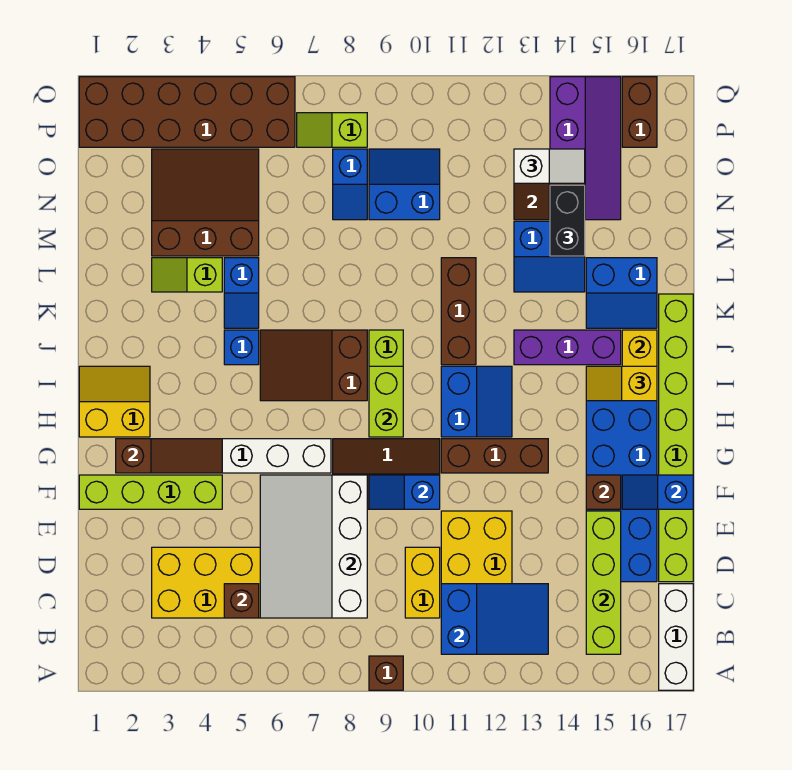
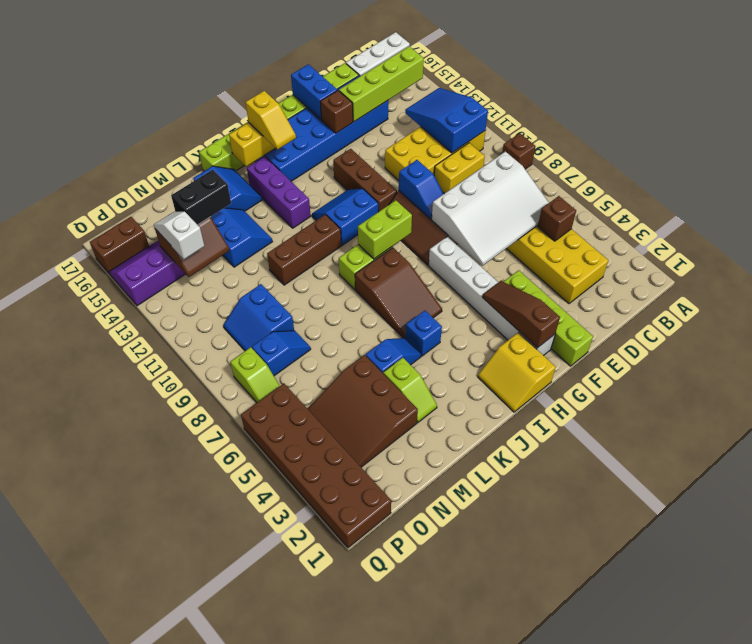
blue 1x2 slope [622,475,693,509] -> blue 1x2 brick [291,64,337,120]

